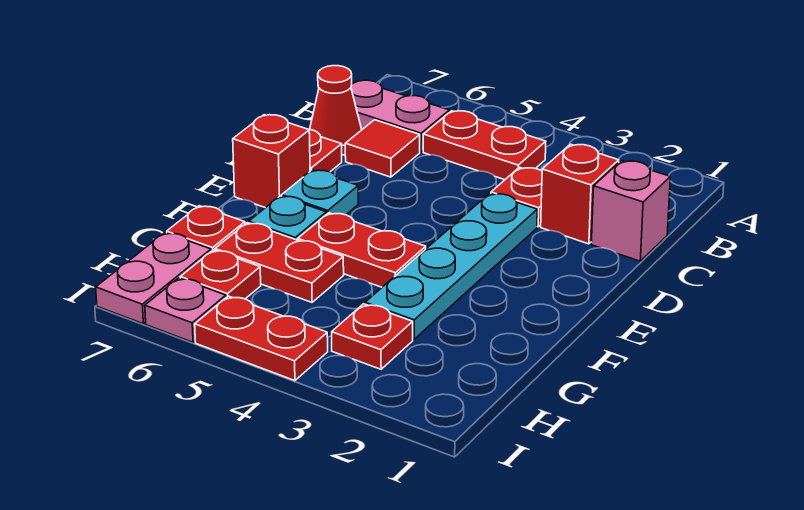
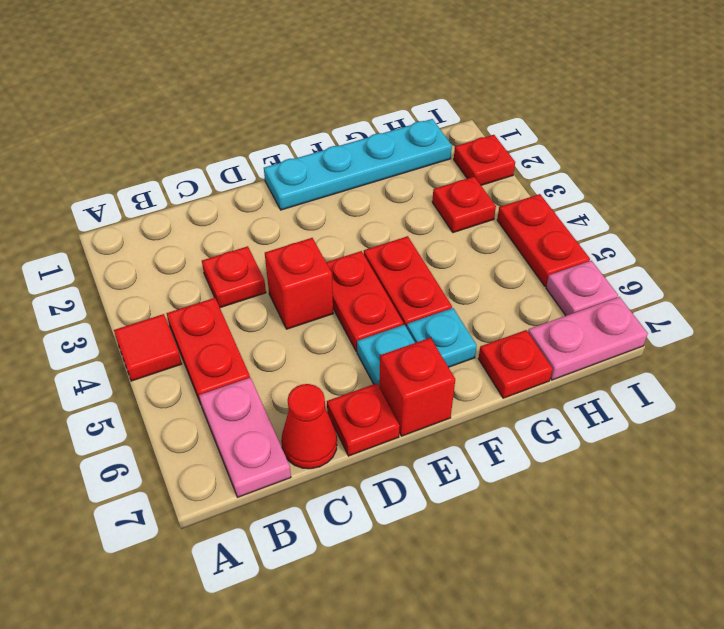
pink 1x1 brick [591,161,670,261] -> none
red 1x1 brick [541,144,619,244] -> red 1x1 brick moved to [265,238,333,329]
red 1x1 tile [345,120,420,177] -> red 1x1 tile moved to [114,314,182,381]
cyan 1x4 plate [365,193,537,339] -> cyan 1x4 plate moved to [264,119,452,210]
red 1x2 plate [215,223,344,302] -> red 1x2 plate moved to [326,251,403,352]
red 1x1 plate [180,250,261,299] -> red 1x1 plate moved to [454,135,515,185]

